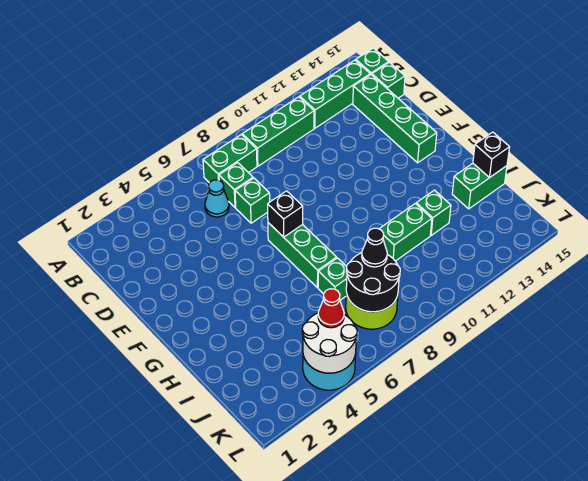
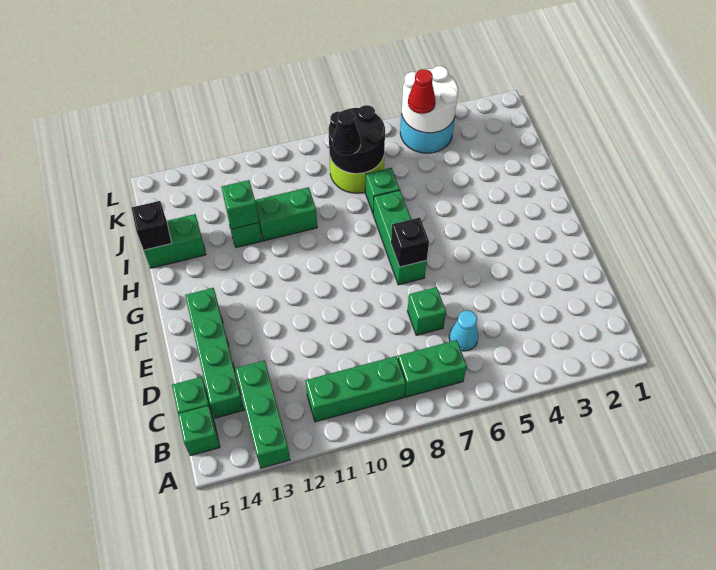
green 1x3 brick [300,60,370,128] -> green 1x3 brick turned to [235,360,290,468]
green 1x1 brick [219,163,253,207] -> green 1x1 brick moved to [221,180,259,229]

